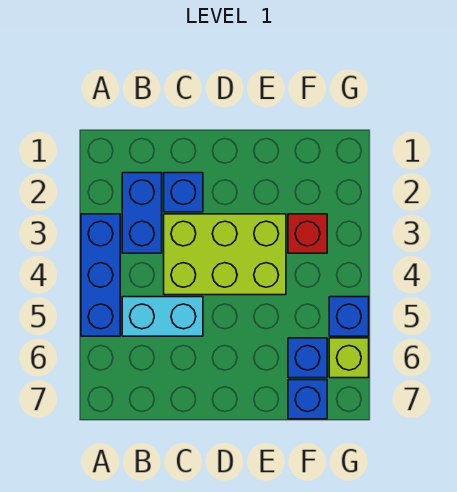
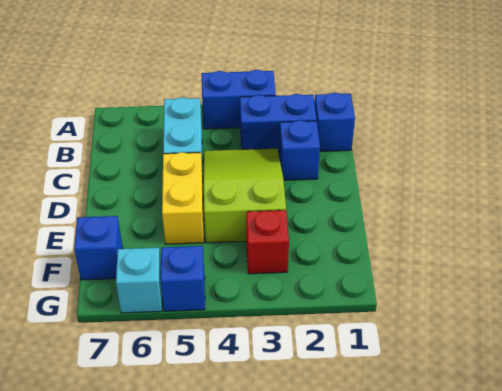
blue 1x3 brick [81,214,120,336] -> blue 1x2 brick [202,70,276,129]
lime 2x3 brick [164,214,286,295] -> lime 2x3 slope [204,148,286,243]
none -> yellow 1x2 brick [162,152,204,244]
blue 1x1 brick [288,338,327,378] -> blue 1x1 brick moved to [315,93,355,151]
lime 1x1 brick [329,338,369,378] -> cyan 1x1 brick [116,248,162,313]

